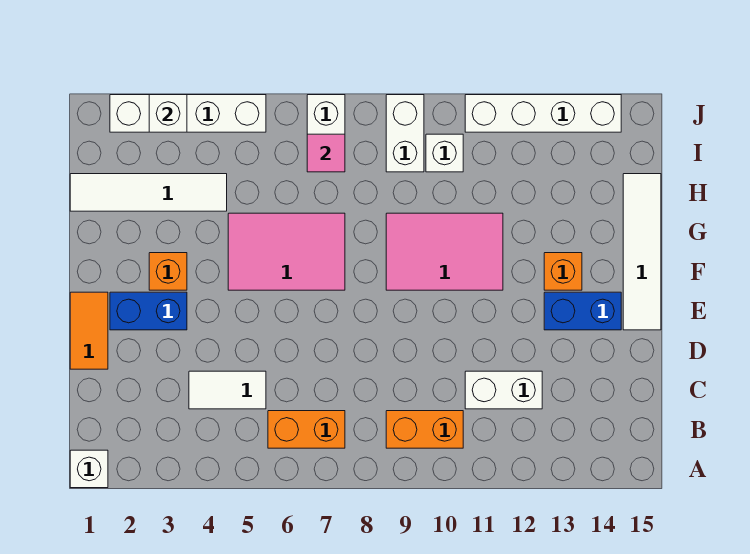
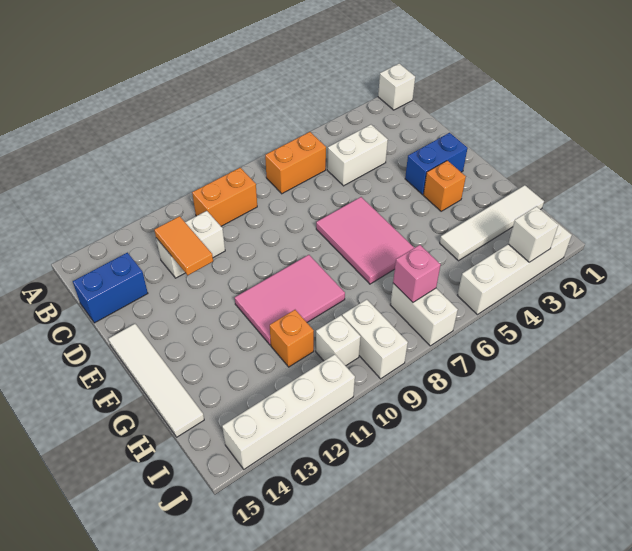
white 1x2 tile [189,371,266,409] -> white 1x2 brick [327,125,388,186]
orange 1x2 tile [70,292,108,369] -> orange 1x2 tile moved to [154,216,213,275]
blue 1x2 brick [544,292,621,330] -> blue 1x2 brick moved to [73,253,148,323]
pink 2x3 tile [228,213,345,290] -> pink 2x3 tile turned to [316,197,414,284]
orange 1x1 brick [544,253,582,290] -> orange 1x1 brick moved to [270,310,314,367]
pink 1x1 tile [307,134,345,172] -> pink 1x1 brick [393,245,441,302]

